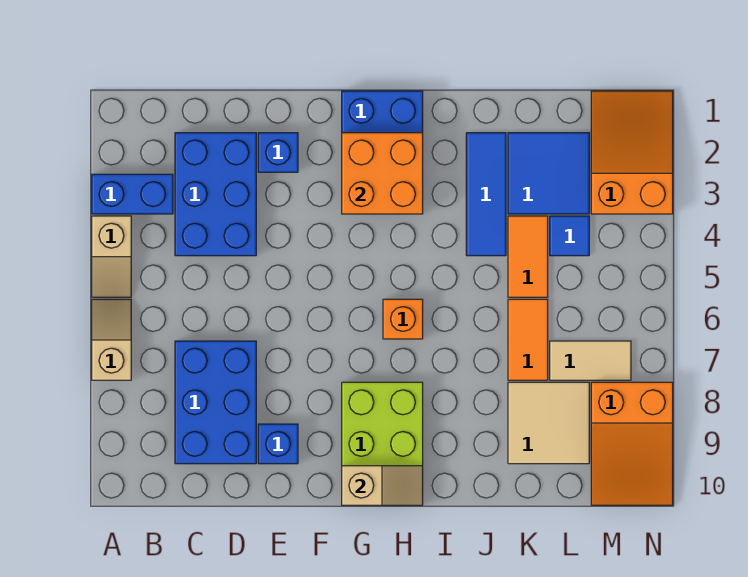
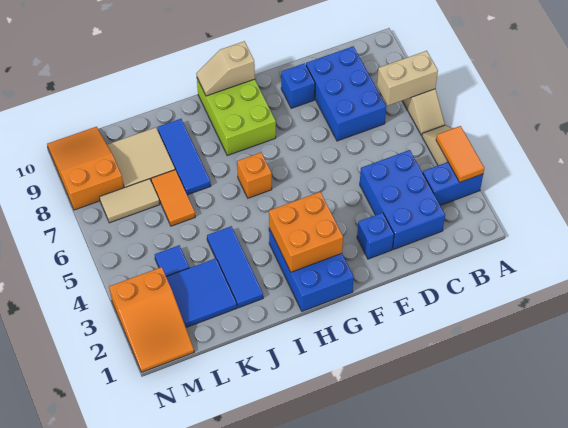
none -> tan 1x2 brick [377,51,438,106]
none -> blue 1x3 tile [157,119,211,195]
orange 1x2 tile [508,216,548,297] -> orange 1x2 tile moved to [436,126,484,182]

